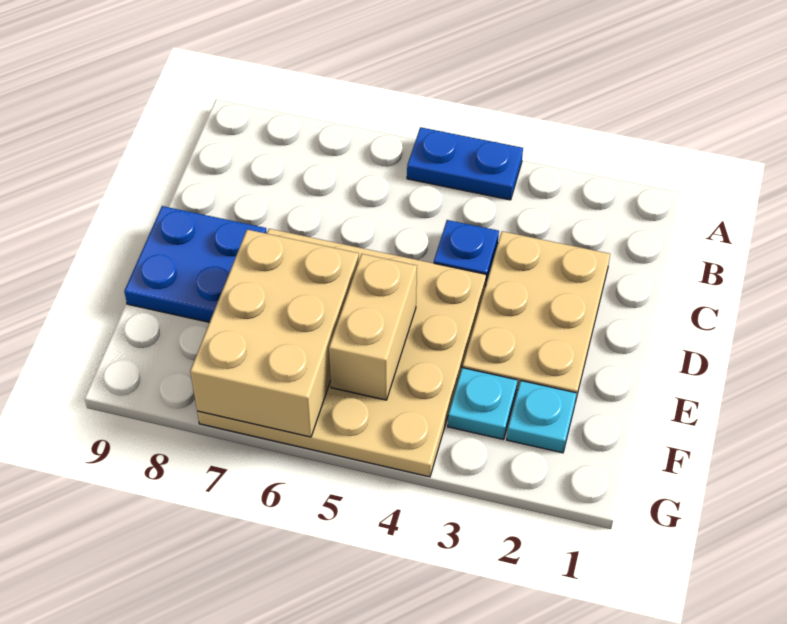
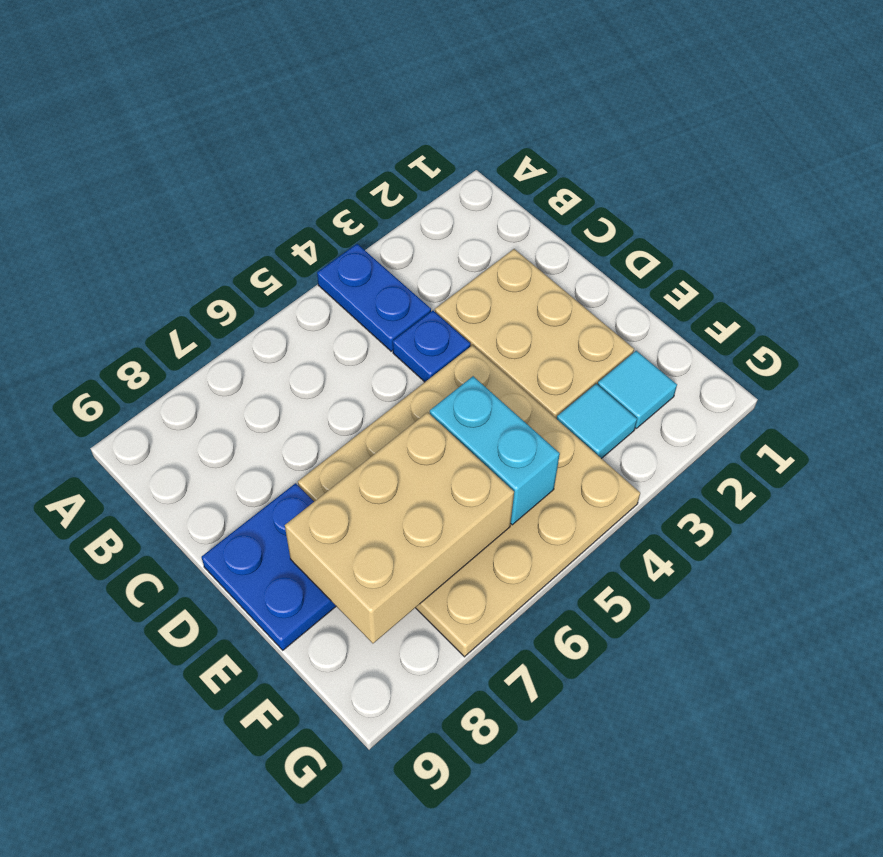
blue 1x2 plate [407,127,523,200] -> blue 1x2 plate turned to [317,244,431,351]
tan 1x2 brick [329,254,417,400] -> cyan 1x2 brick [430,376,560,525]
tan 2x3 brick [190,230,359,437] -> tan 2x3 brick turned to [285,412,514,643]
cyan 1x1 plate [507,381,577,453] -> cyan 1x1 tile [598,351,677,428]
cyan 1x1 plate [448,368,518,439] -> cyan 1x1 tile [557,384,637,459]

